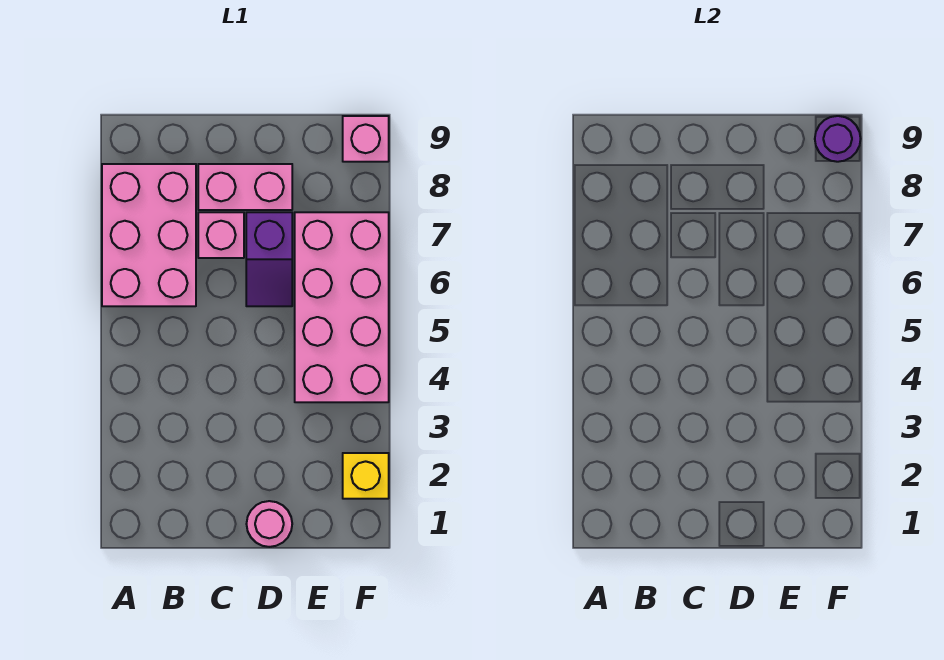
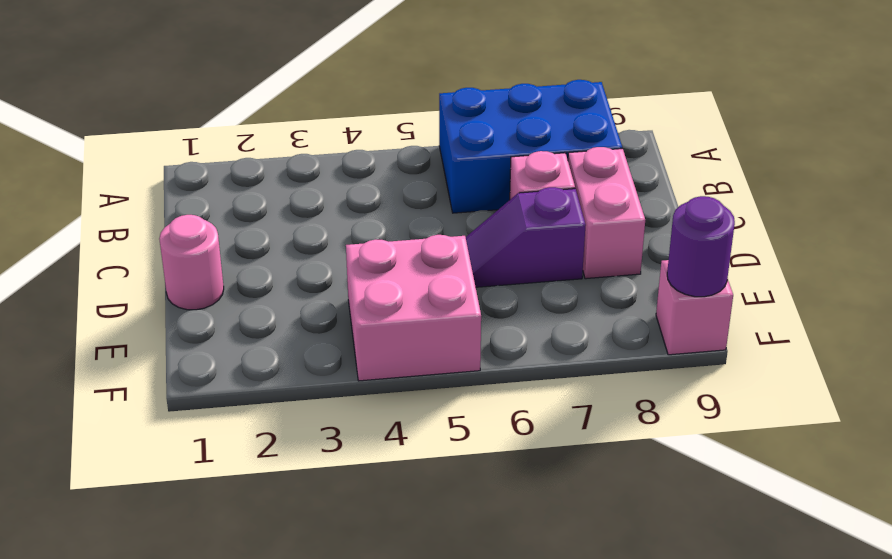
pink 2x3 brick [102,164,196,306] -> blue 2x3 brick [439,80,622,213]
pink 2x4 brick [295,212,389,402] -> pink 2x2 brick [346,235,481,381]
yellow 1x1 brick [343,453,389,499] -> none

